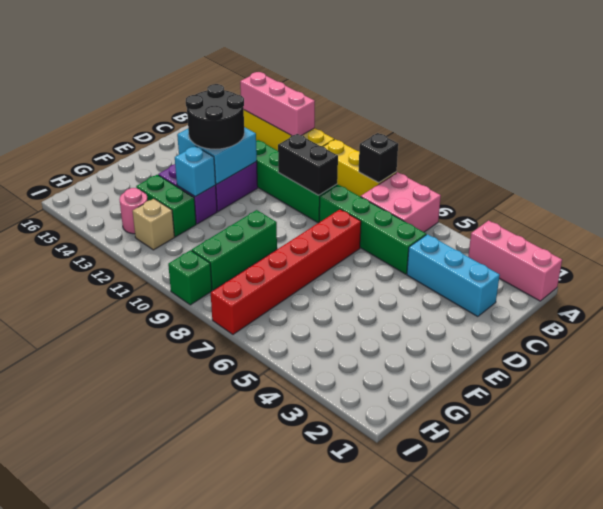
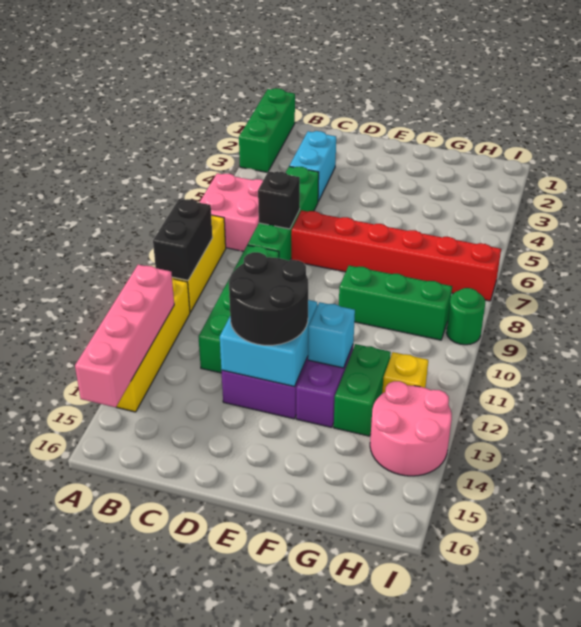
pink 1x3 brick [468,221,562,301] -> green 1x3 brick [239,88,295,172]
black 1x1 brick [359,133,398,183] -> black 1x1 brick moved to [258,171,300,229]
pink 1x3 brick [240,72,315,136] -> pink 1x4 brick [75,265,174,407]
cyan 1x3 brick [407,234,500,317] -> cyan 1x2 brick [290,131,336,201]
black 1x2 brick [278,134,338,195] -> black 1x2 brick moved to [153,199,213,280]
tan 1x1 brick [133,199,175,250] -> yellow 1x1 brick [382,352,428,393]
pink 1x1 round brick [119,188,148,234] -> pink 2x2 round brick [370,381,452,476]
green 1x1 brick [168,250,212,305] -> green 1x1 round brick [446,288,485,345]

